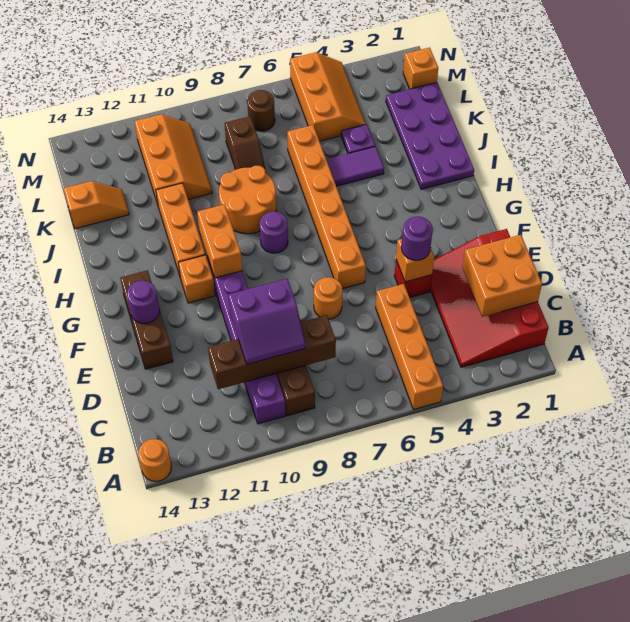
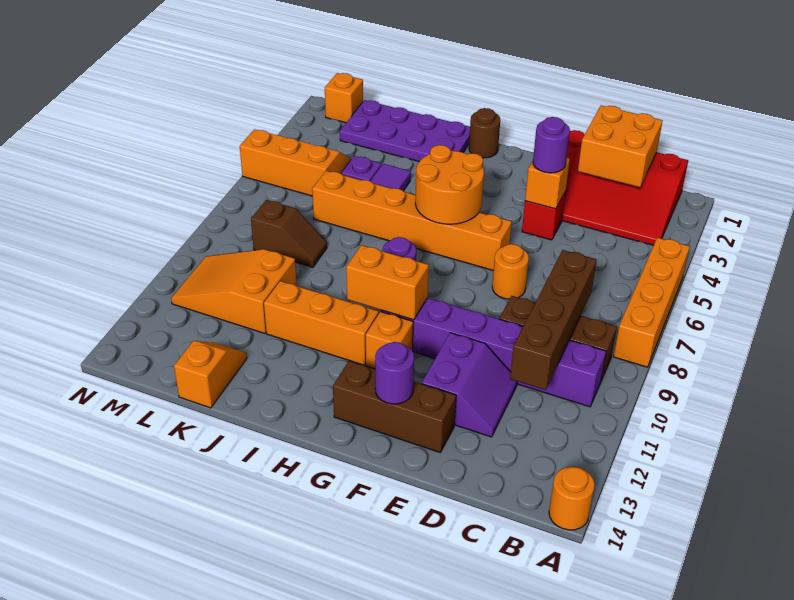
orange 1x4 brick [376,284,443,410] -> orange 1x4 brick turned to [614,238,690,367]
purple 2x2 slope [228,279,306,364] -> purple 2x2 slope moved to [422,333,517,437]
orange 2x2 round brick [219,166,276,234] -> orange 2x2 round brick moved to [415,145,484,224]
orange 2x3 slope [135,114,212,205] -> orange 2x3 slope turned to [171,249,297,333]
brown 1x1 round brick [247,90,275,131] -> brown 1x1 round brick moved to [469,108,500,158]

